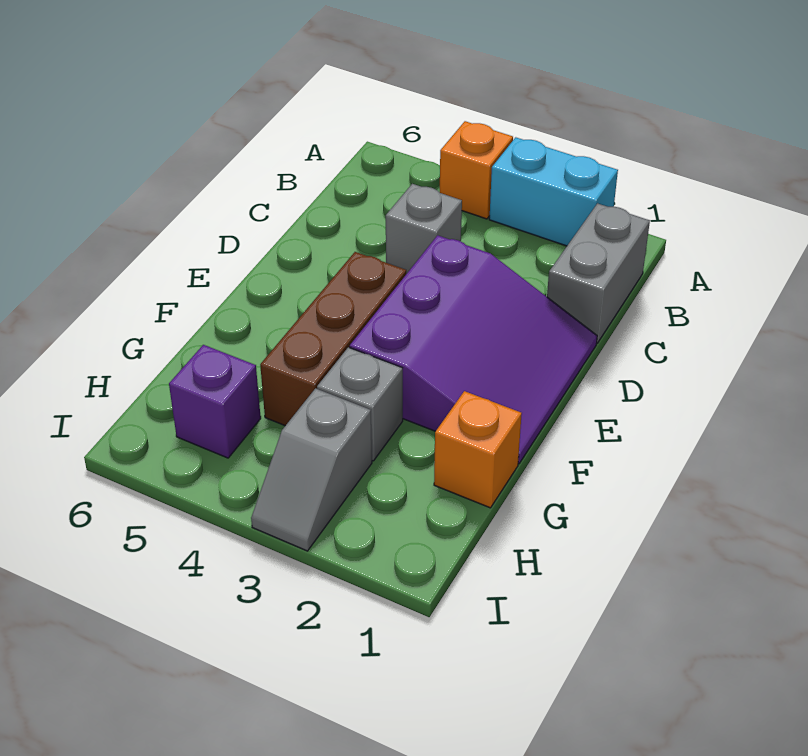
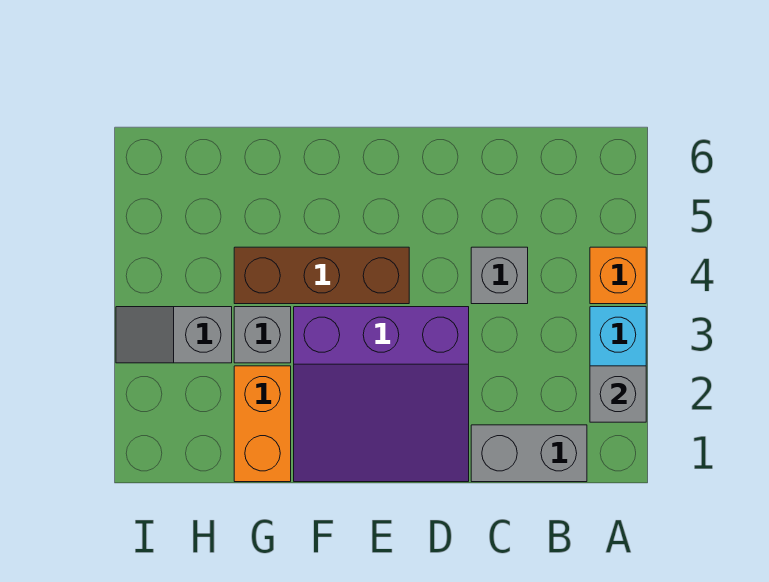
none -> grey 1x1 brick [590,366,646,422]
orange 1x1 brick [434,391,522,508] -> orange 1x2 brick [234,366,291,482]
purple 1x1 brick [169,345,261,458] -> none

